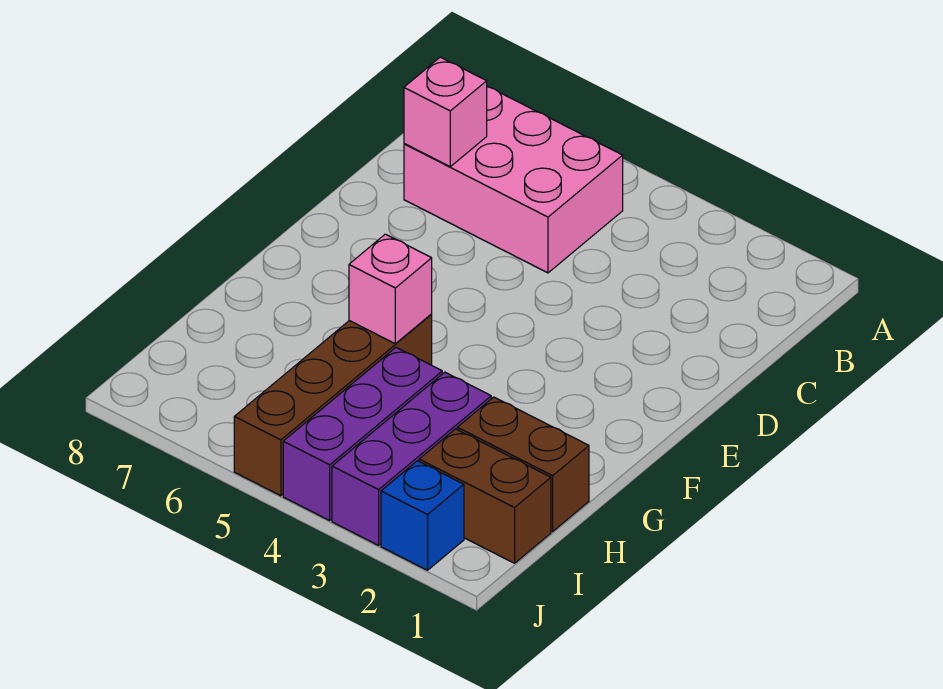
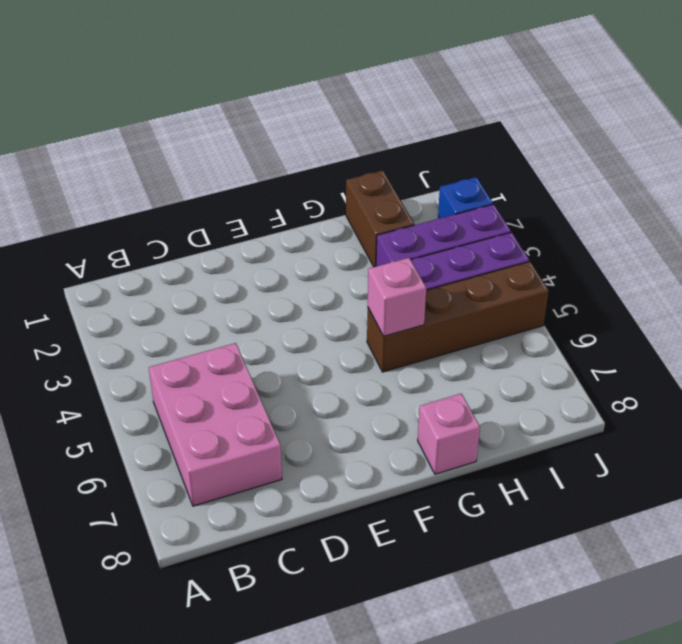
pink 1x1 brick [404,57,487,167] -> pink 1x1 brick moved to [418,394,480,474]
brown 1x2 brick [419,429,551,563] -> none

